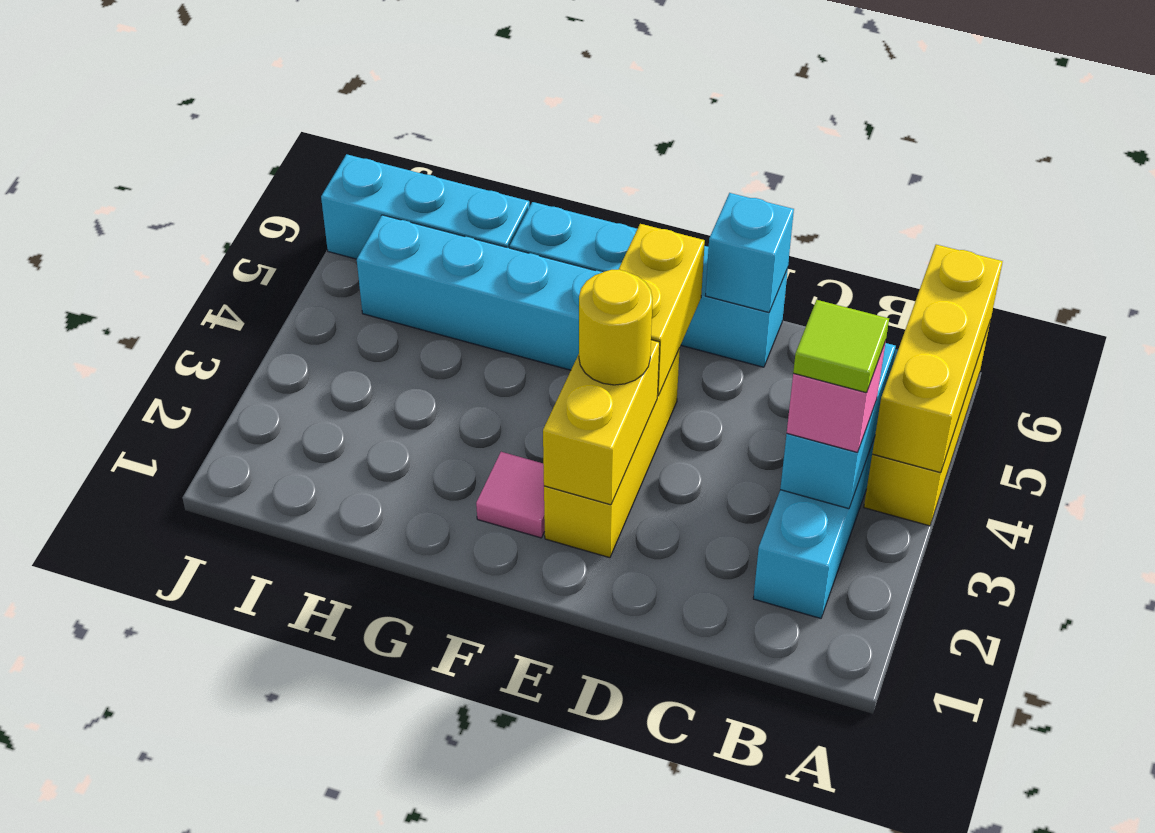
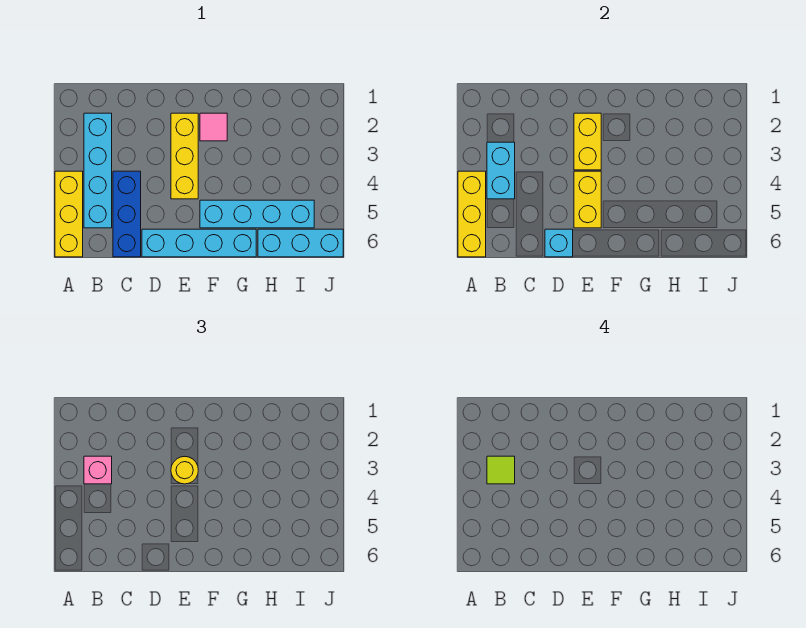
none -> blue 1x3 brick [113,171,141,257]

